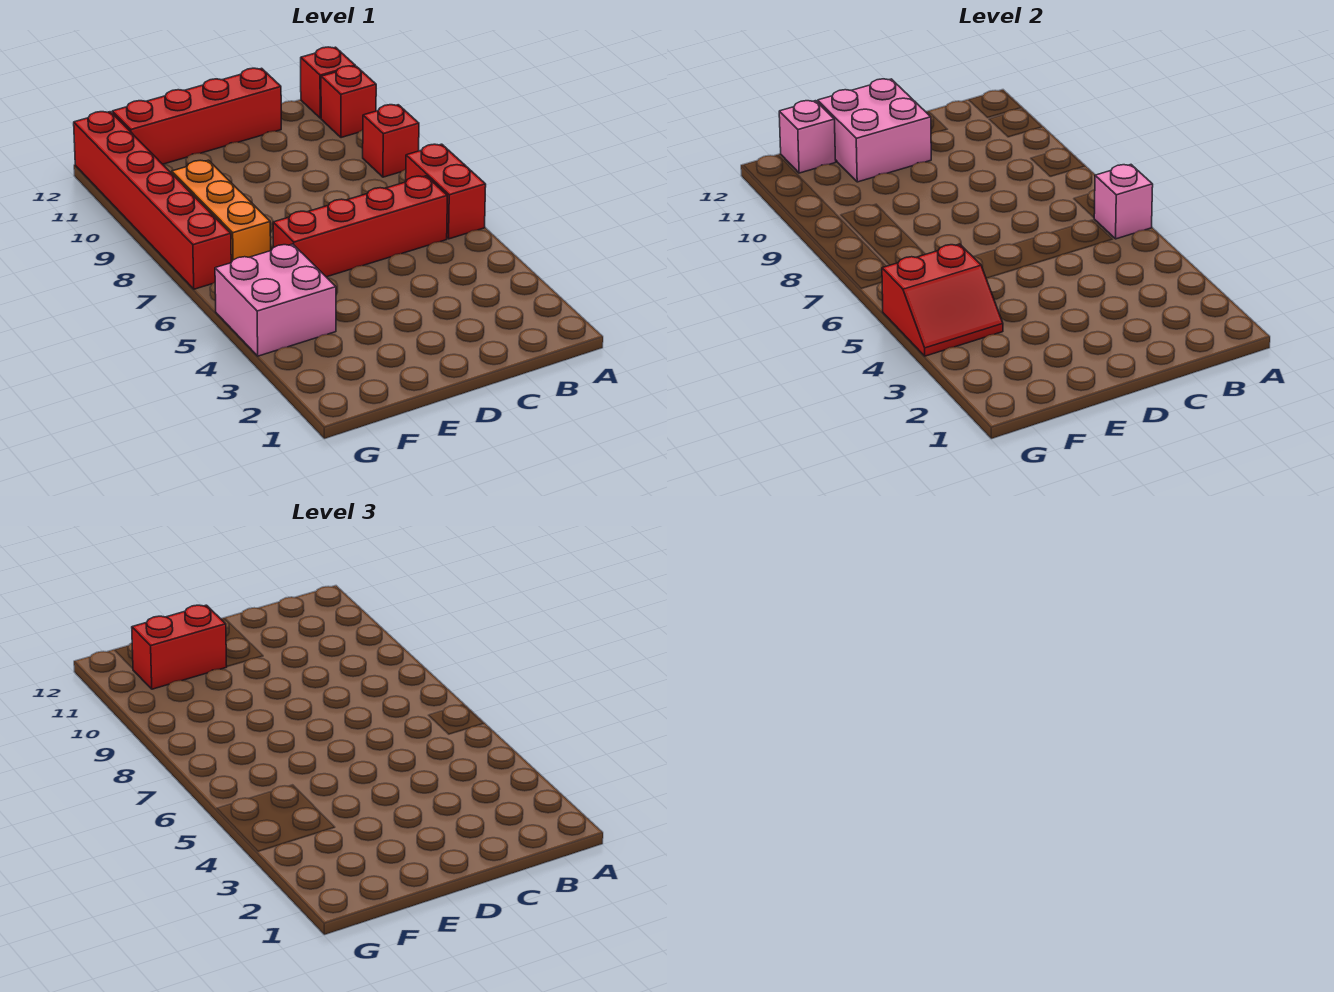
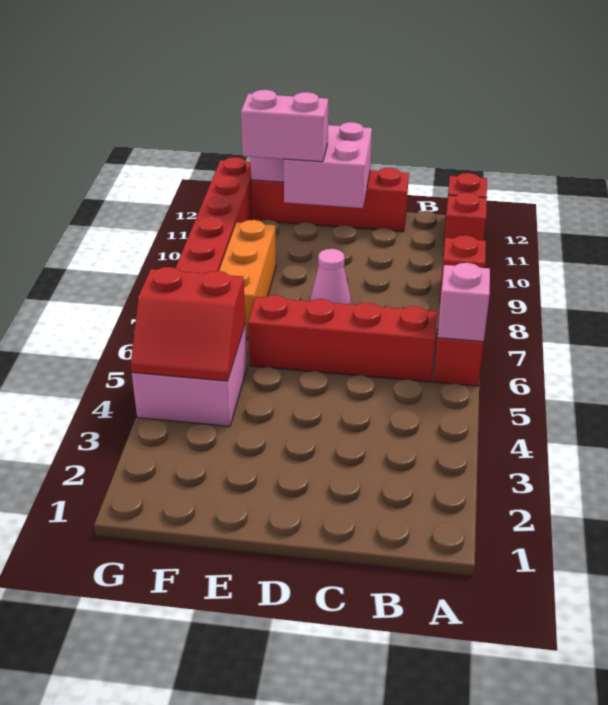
none -> pink 1x1 cone [310,249,351,304]
red 1x2 brick [132,605,227,689] -> pink 1x2 brick [241,90,328,162]

